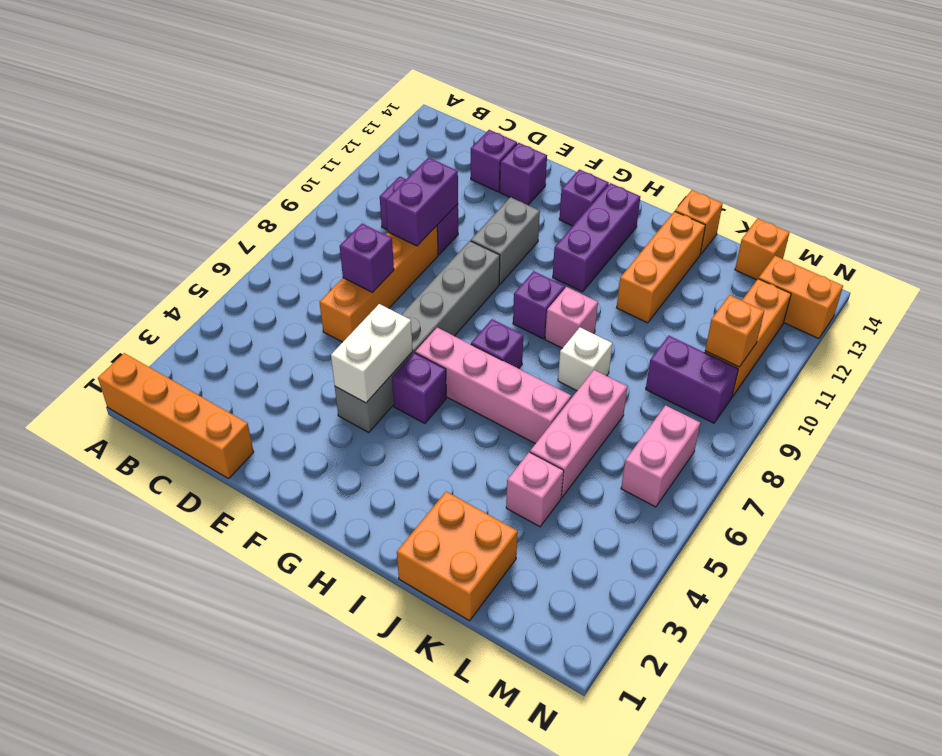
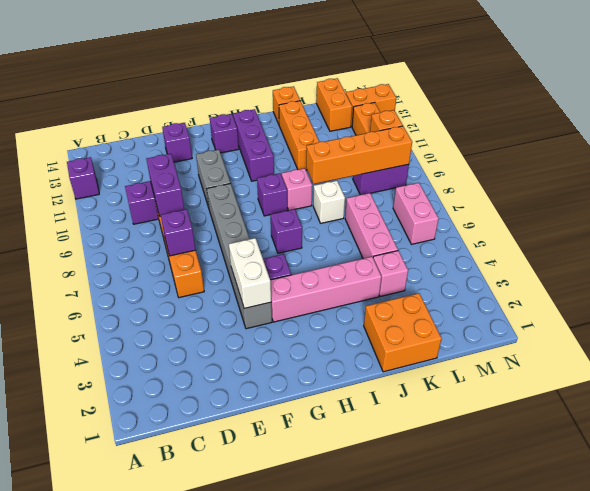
orange 1x4 brick [98,353,254,479] -> orange 1x4 brick moved to [306,126,412,184]
purple 1x1 brick [471,130,517,192] -> purple 1x1 brick moved to [67,157,99,199]
pink 1x4 brick [415,328,571,444] -> pink 1x4 brick moved to [270,257,381,322]
orange 1x1 brick [735,218,789,280] -> orange 1x2 brick [316,78,352,131]

